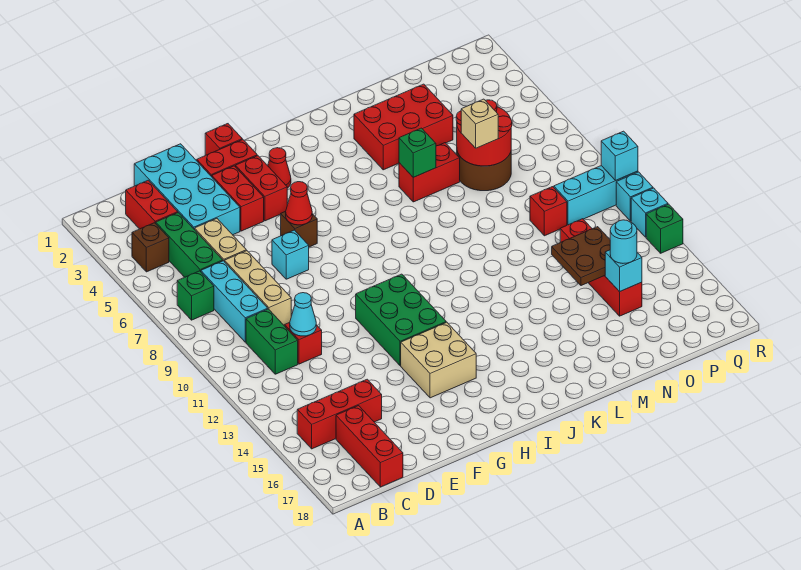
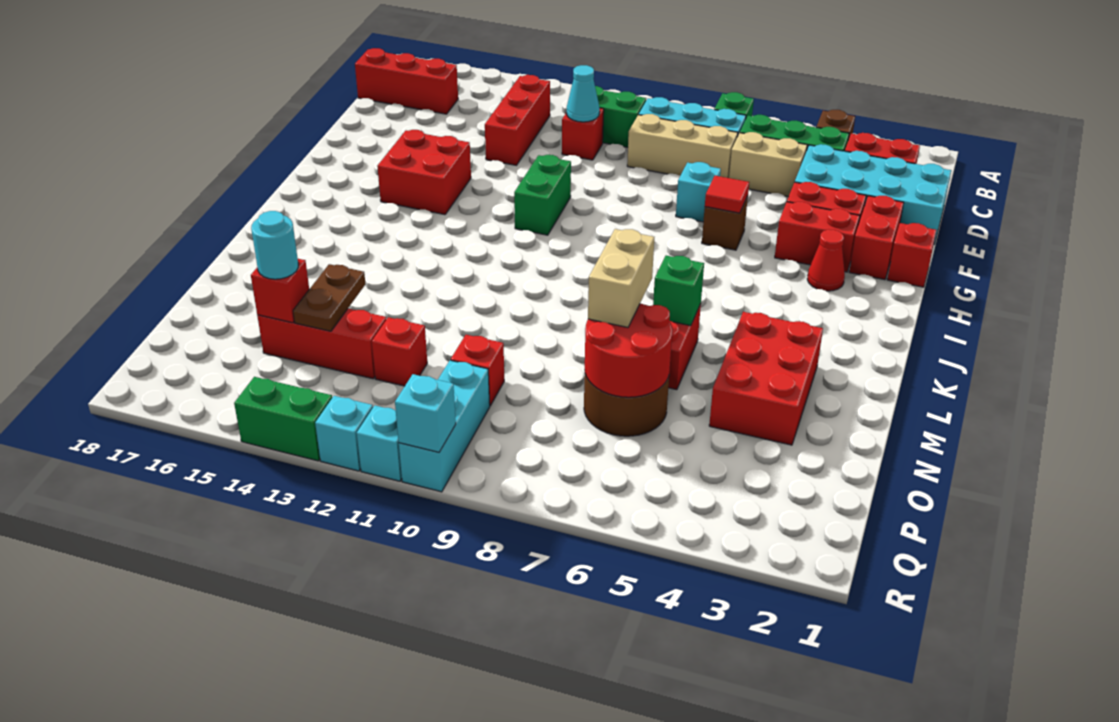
red 1x3 brick [297,379,382,449] -> red 1x3 brick moved to [485,75,550,165]
red 1x1 cone [286,182,312,225] -> red 1x1 tile [705,176,749,213]
green 2x3 brick [356,274,446,366] -> green 1x2 brick [514,155,571,235]
tan 2x2 brick [401,322,476,398] -> red 2x2 brick [377,130,471,215]
tan 1x1 brick [461,99,498,148] -> tan 1x2 brick [588,229,654,327]
brown 2x2 plate [552,227,610,286] -> brown 1x2 plate [293,264,365,331]
cyan 1x1 brick [605,250,642,292] -> red 1x1 brick [251,259,309,323]
green 1x1 brick [646,204,683,253] -> green 1x2 brick [234,377,332,461]

